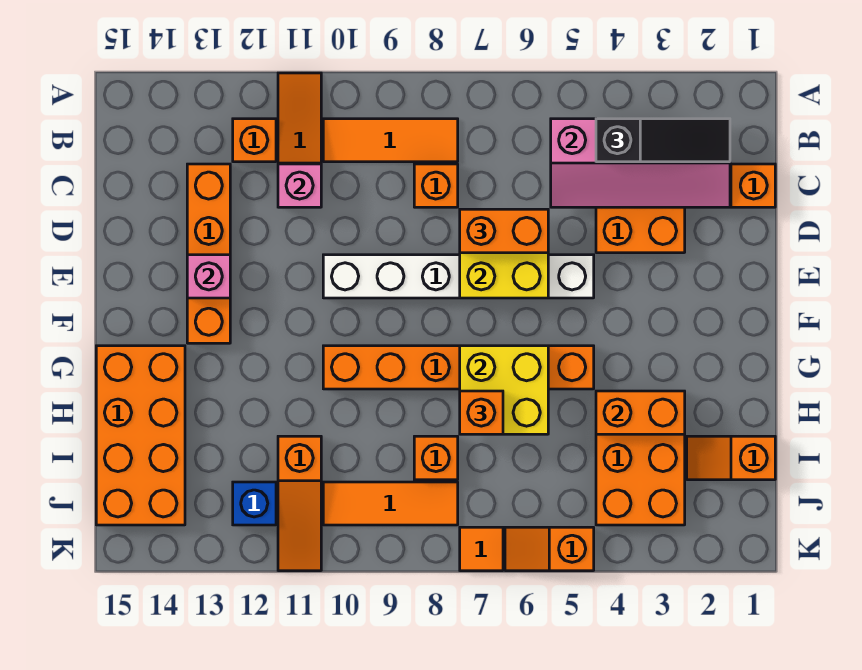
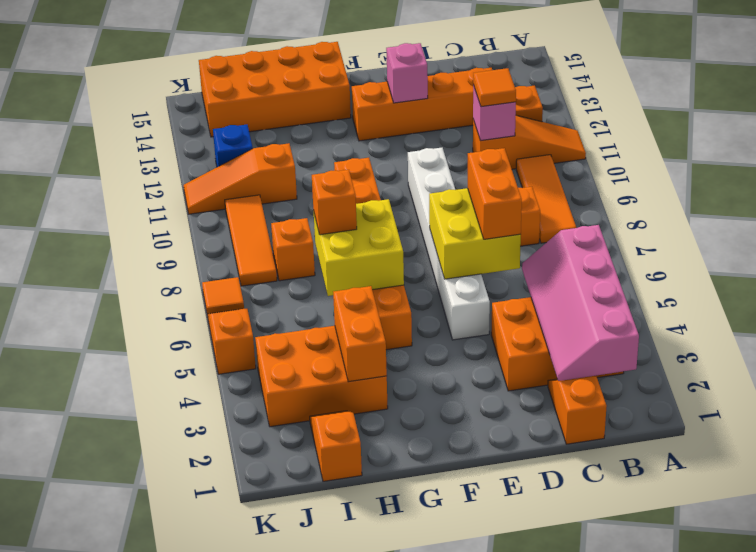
black 1x3 slope [596,119,730,162] -> none
none -> orange 1x1 tile [473,68,516,107]

